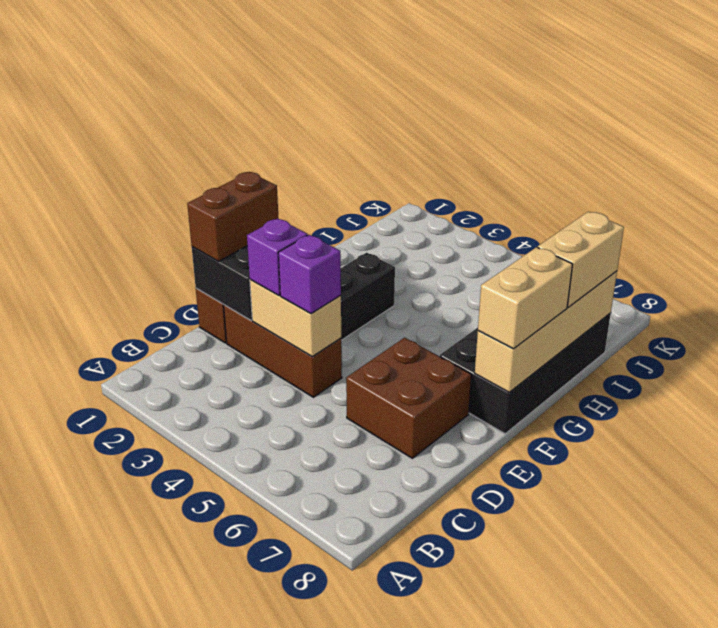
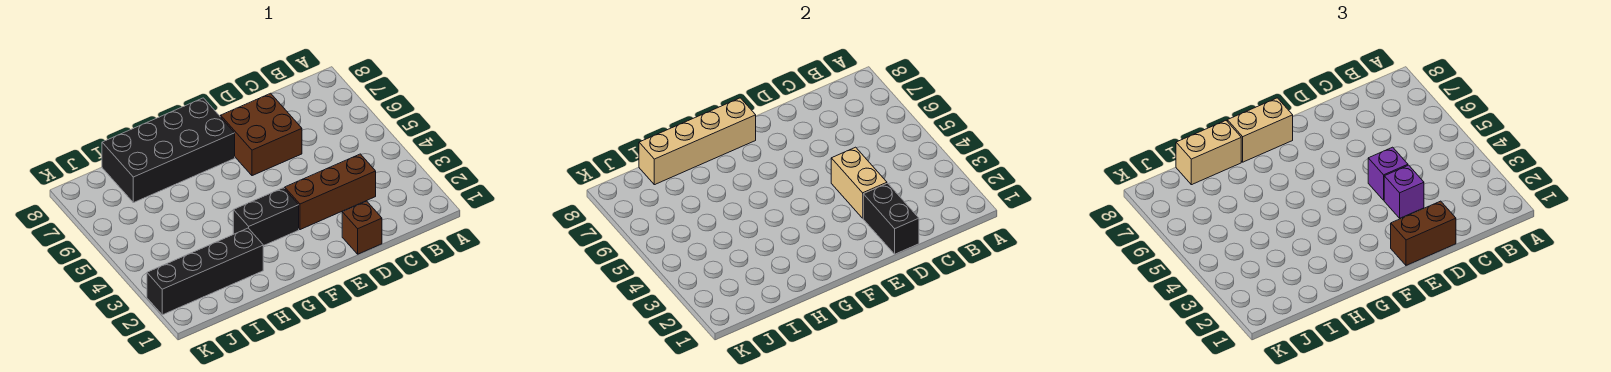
brown 1x3 brick [224,305,342,397] -> brown 1x3 brick turned to [285,154,376,230]
none -> black 1x4 brick [147,228,263,315]

